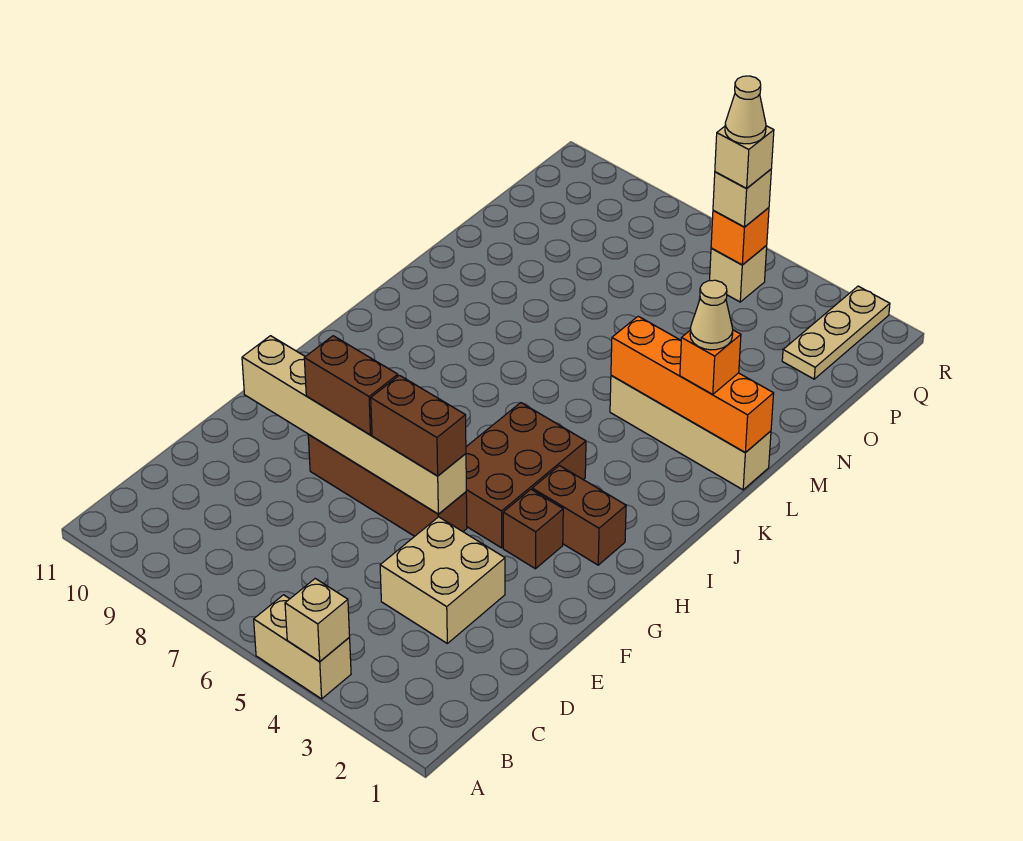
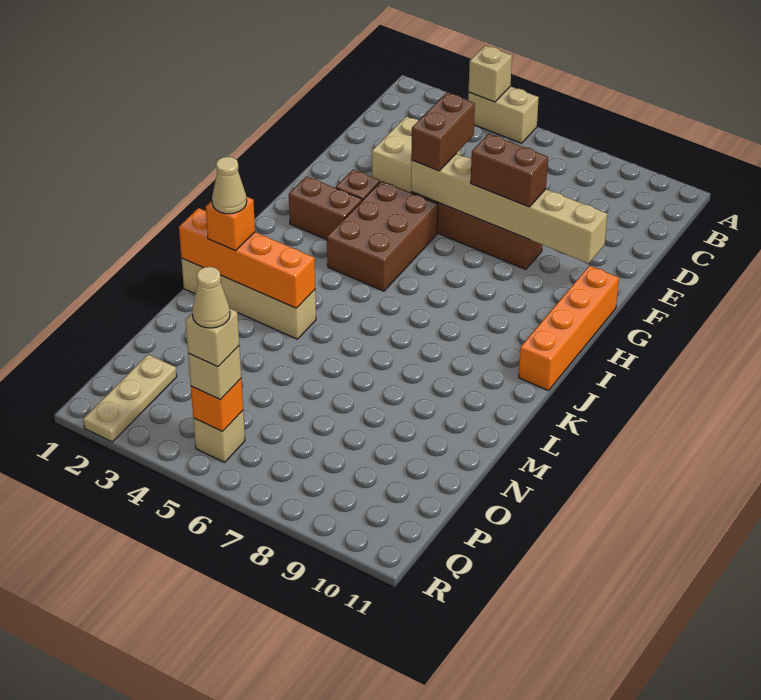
brown 1x2 brick [371,375,466,476] -> brown 1x2 brick turned to [411,93,475,171]
none -> orange 1x4 brick [519,266,619,391]

